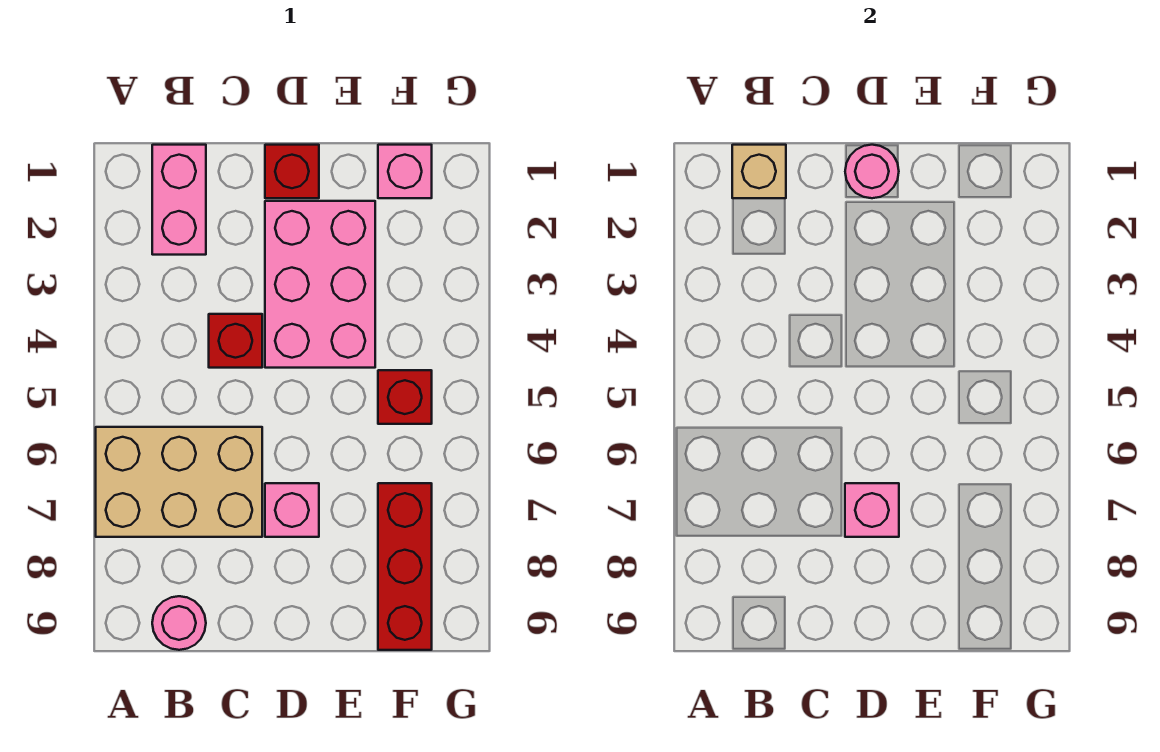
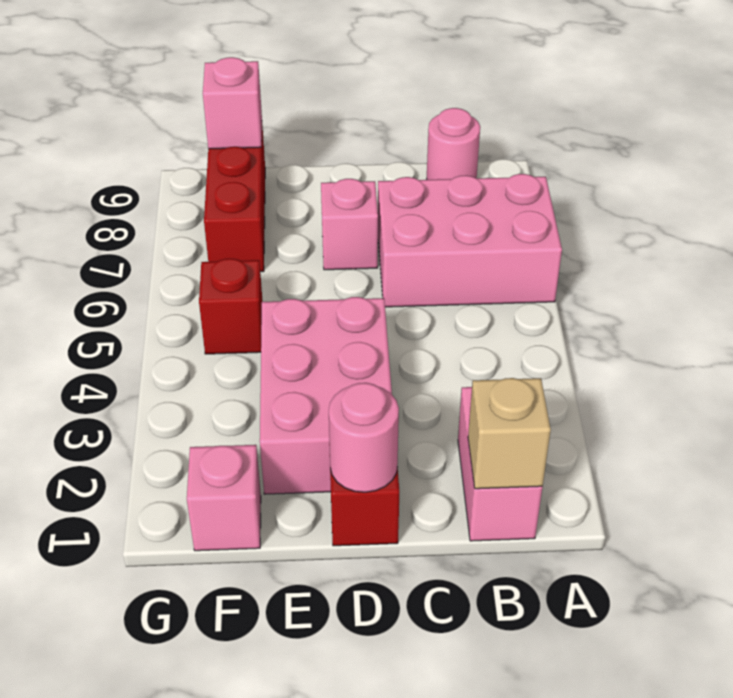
tan 2x3 brick [96,427,262,537] -> pink 2x3 brick [378,174,562,307]
red 1x1 brick [209,314,262,368] -> none
pink 1x1 brick [845,483,899,537] -> pink 1x1 brick moved to [203,57,262,149]

